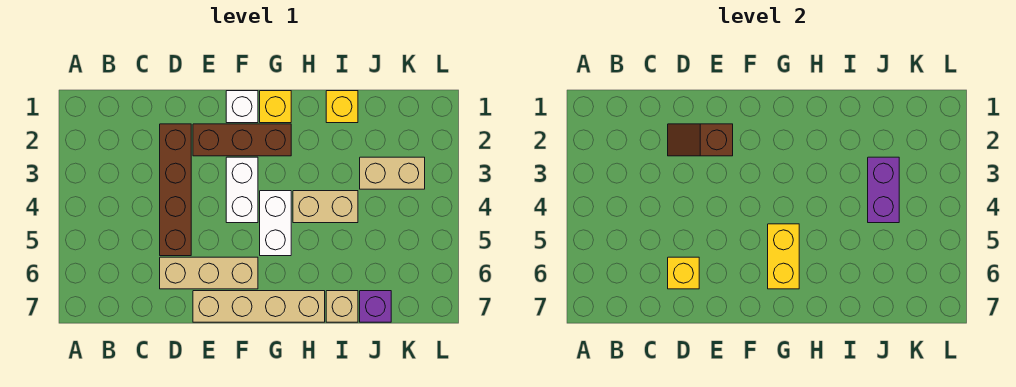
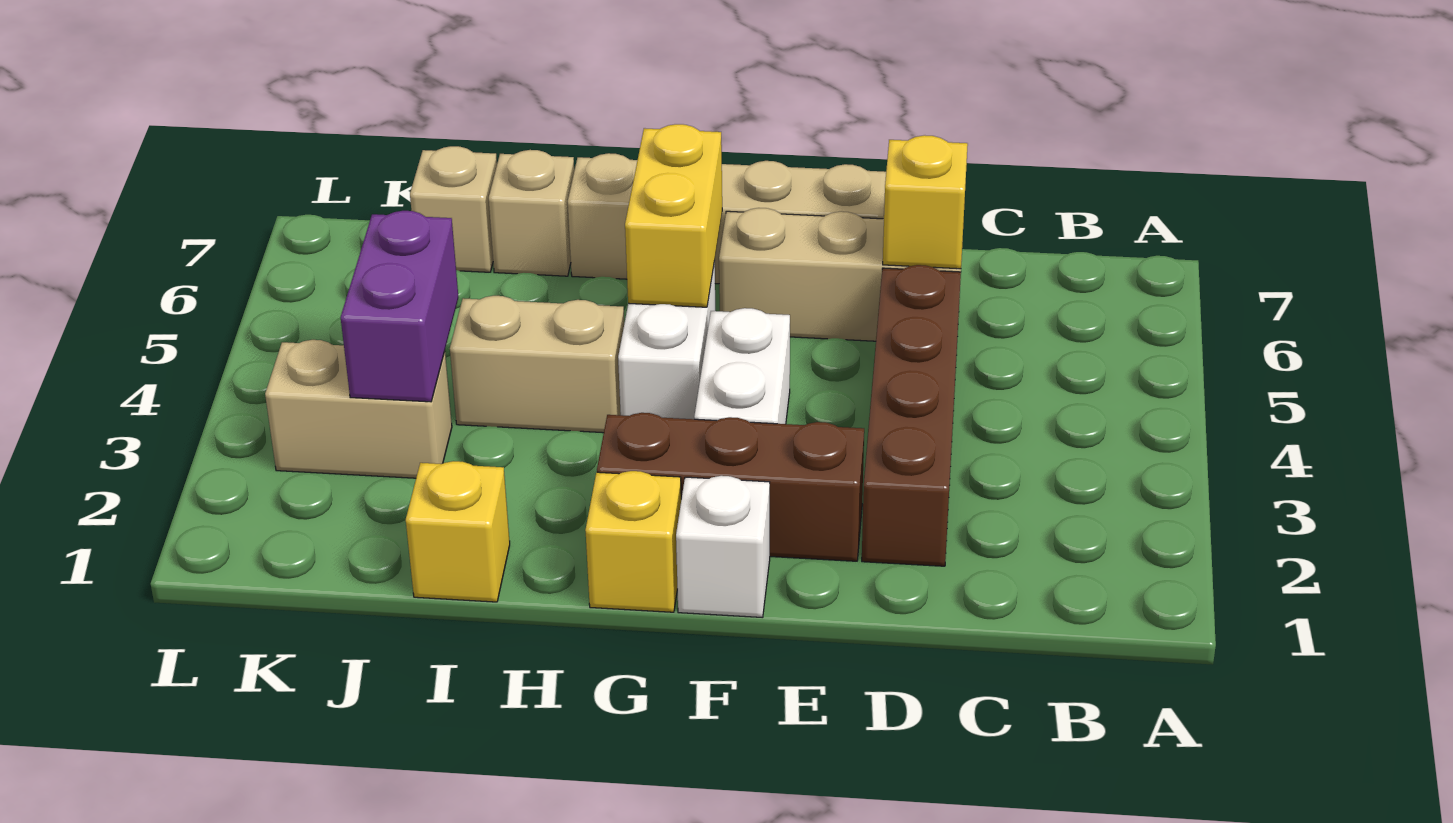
brown 1x2 slope [668,124,733,156] -> none
purple 1x1 brick [360,291,391,322] -> tan 1x1 brick [410,146,497,272]

